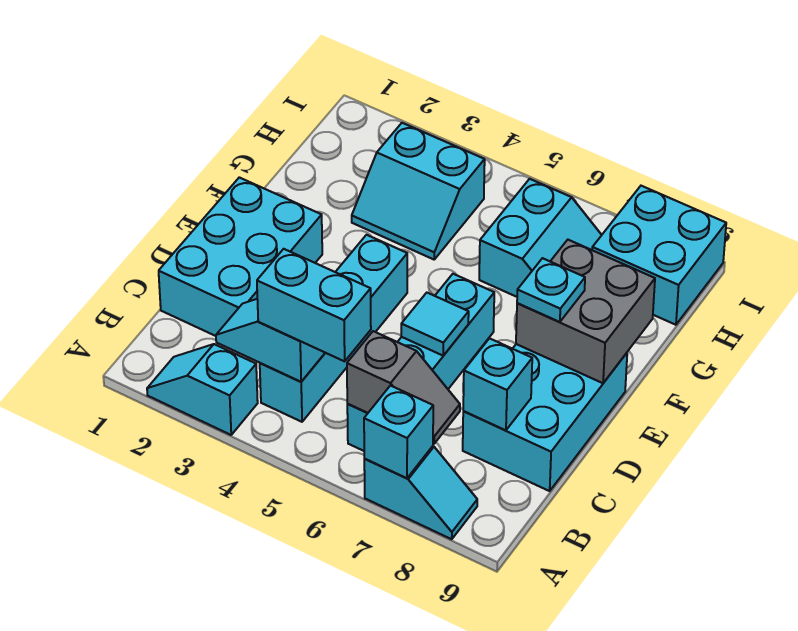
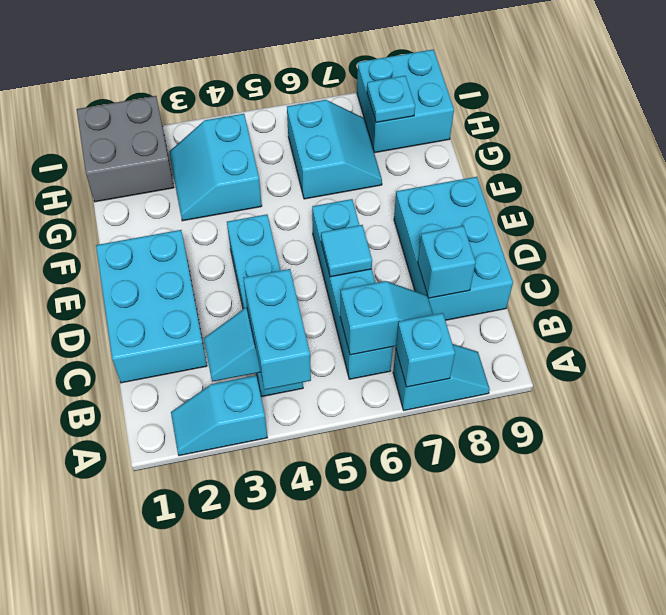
cyan 1x2 brick [257,249,371,361] -> cyan 1x2 brick turned to [243,269,311,390]
grey 1x2 slope [347,331,460,444] -> cyan 1x2 slope [340,281,433,355]
grey 2x2 brick [516,240,655,383] -> grey 2x2 brick moved to [77,96,174,202]
cyan 1x1 plate [517,258,585,322] -> cyan 1x1 plate moved to [367,76,415,123]
cyan 2x2 slope [352,123,485,259] -> cyan 2x2 slope turned to [169,114,262,221]

